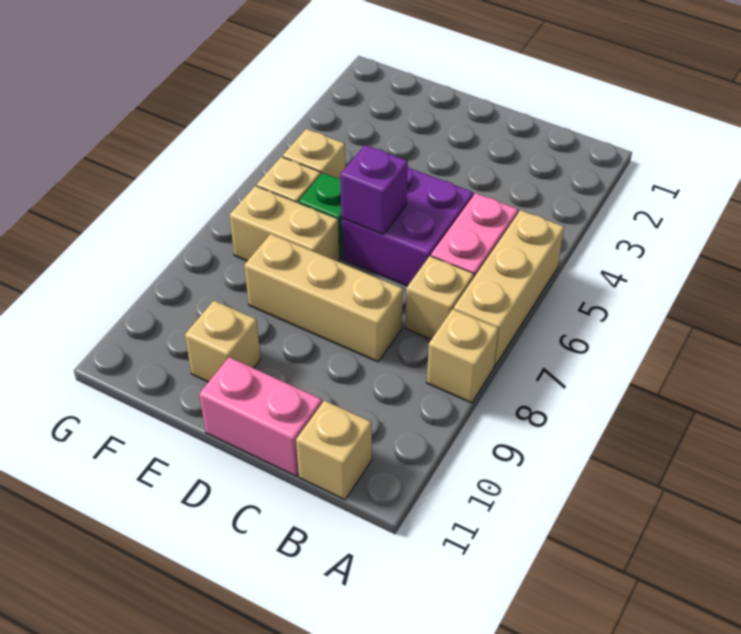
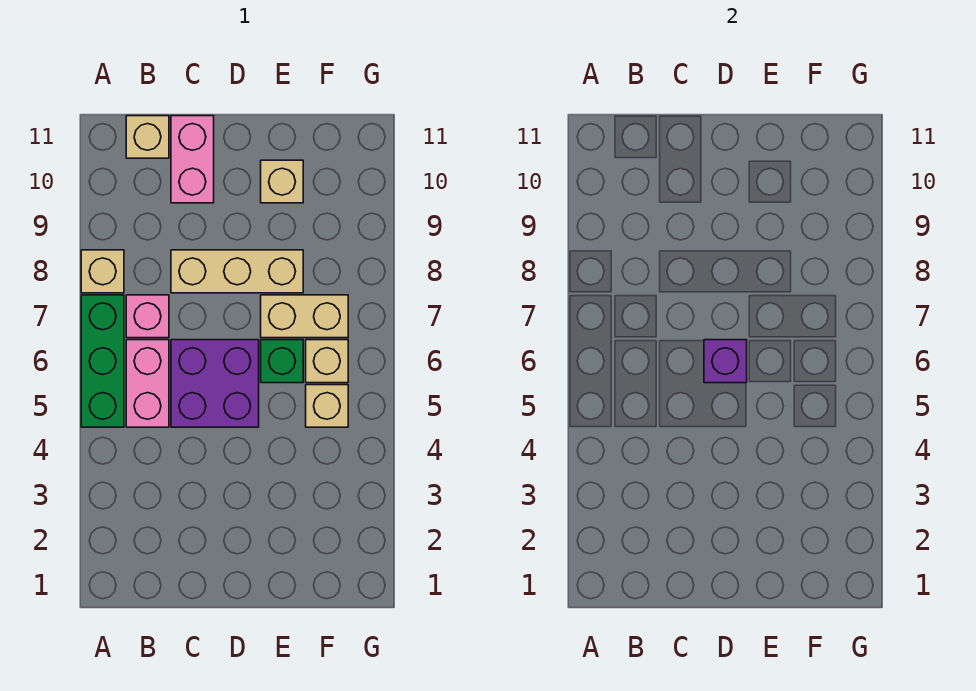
tan 1x3 brick [454,210,564,366] -> green 1x3 brick [81,295,124,427]
tan 1x1 brick [405,256,474,339] -> pink 1x1 brick [126,295,169,338]
pink 1x2 brick [199,357,322,476] -> pink 1x2 brick turned to [171,116,214,203]

